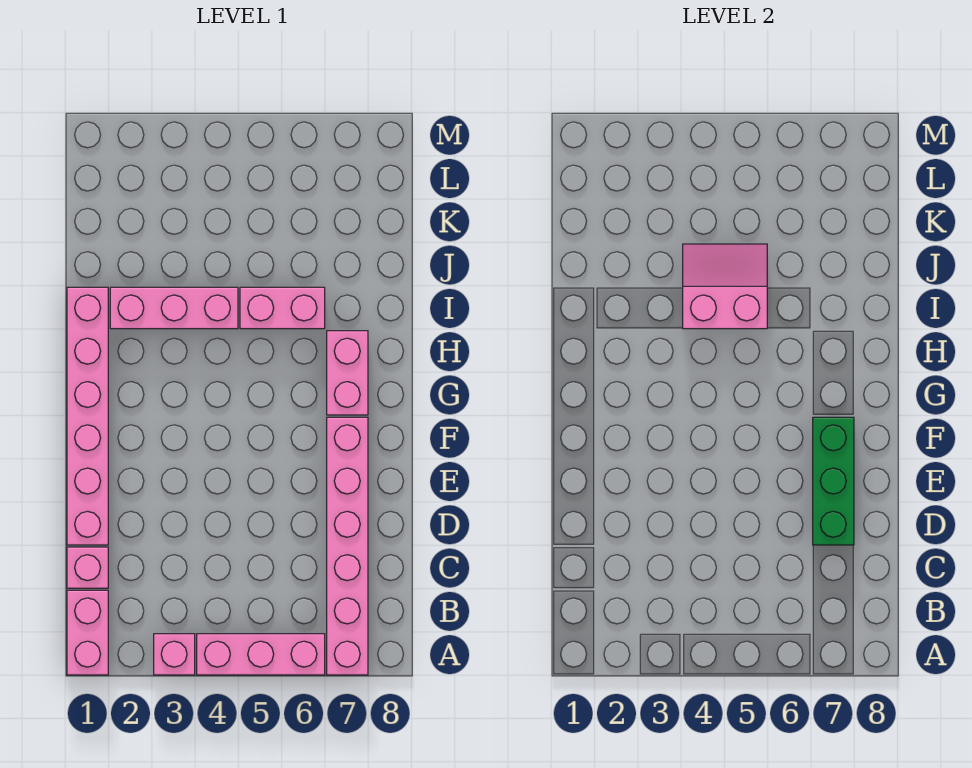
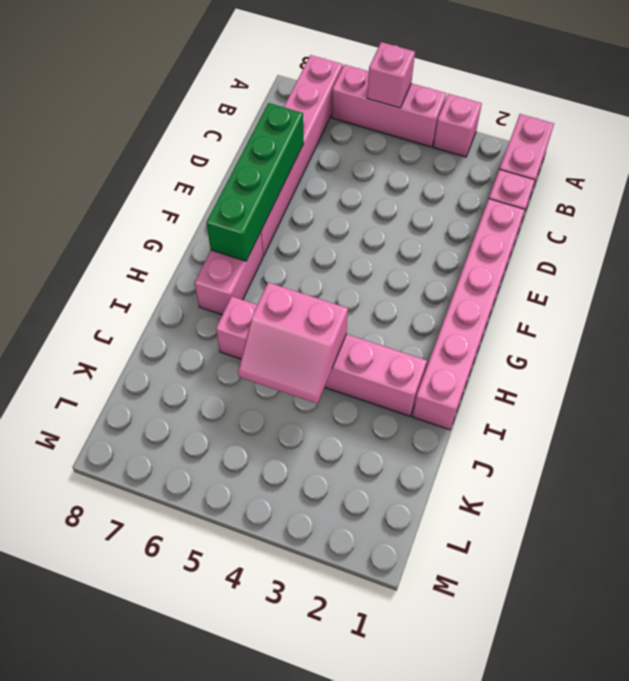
none -> pink 1x1 brick [367,42,415,108]
green 1x3 brick [813,417,854,545] -> green 1x4 brick [206,103,304,261]

